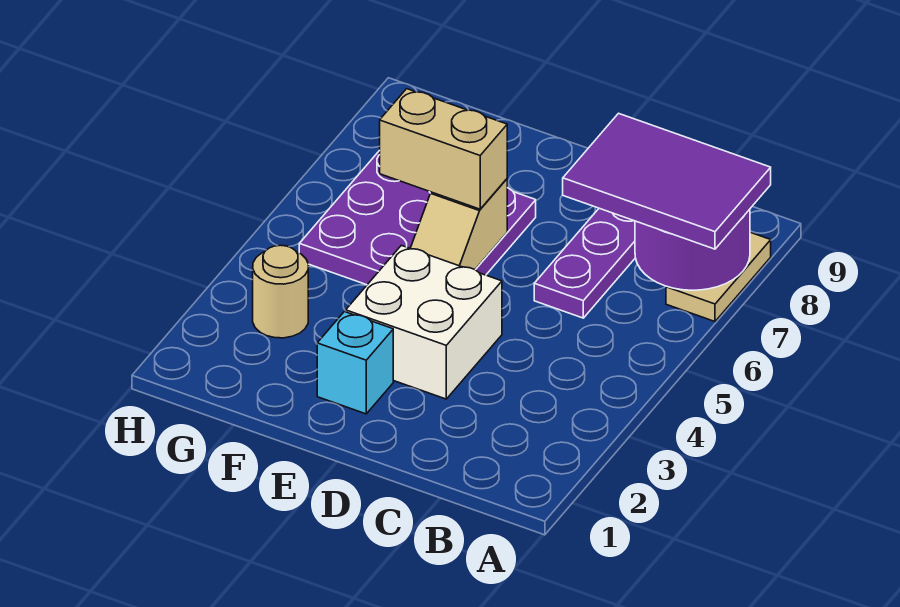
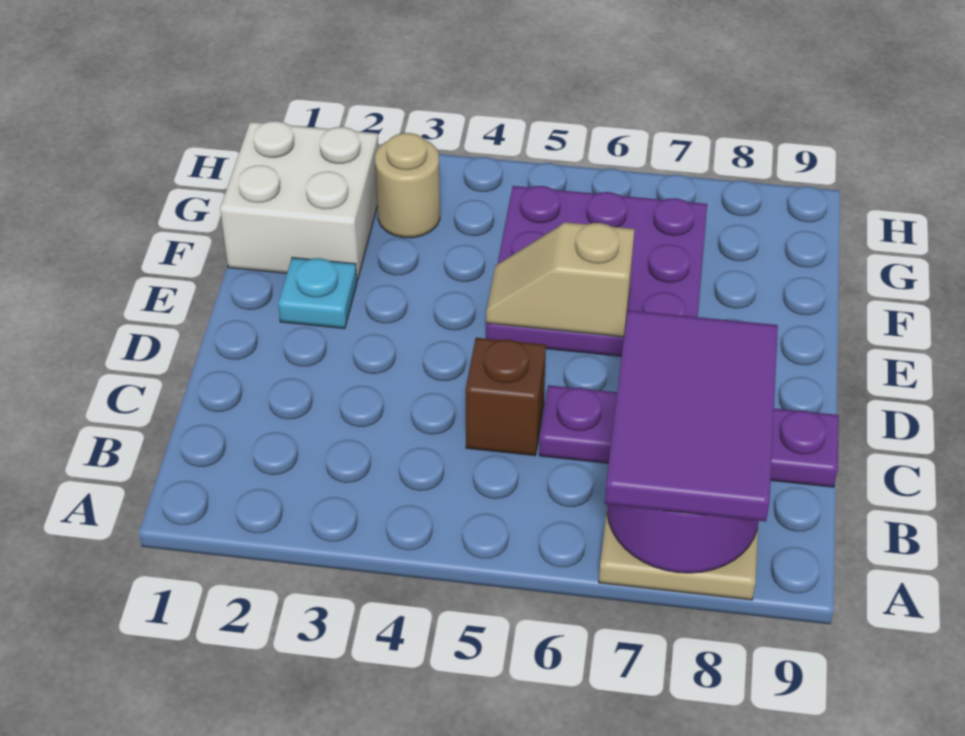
none -> brown 1x1 brick [465,338,546,456]
white 2x2 brick [346,245,502,399] -> white 2x2 brick moved to [220,121,378,280]
cyan 1x1 brick [317,312,393,414] -> cyan 1x1 plate [278,257,357,329]
tan 1x2 brick [380,89,507,209] -> none

